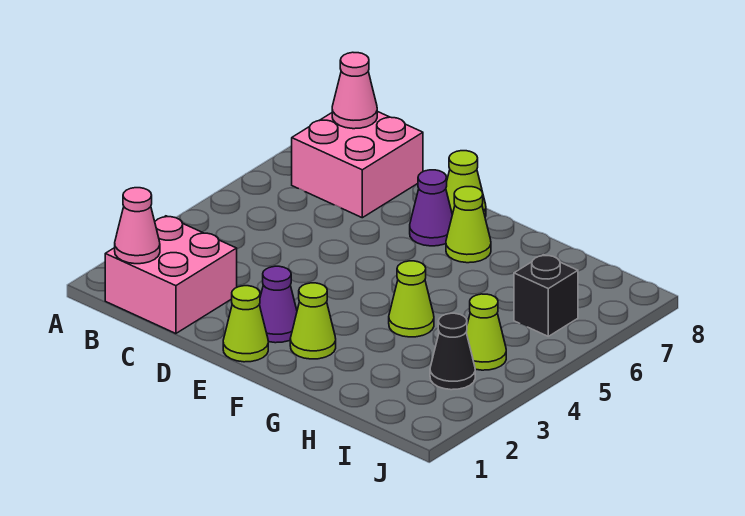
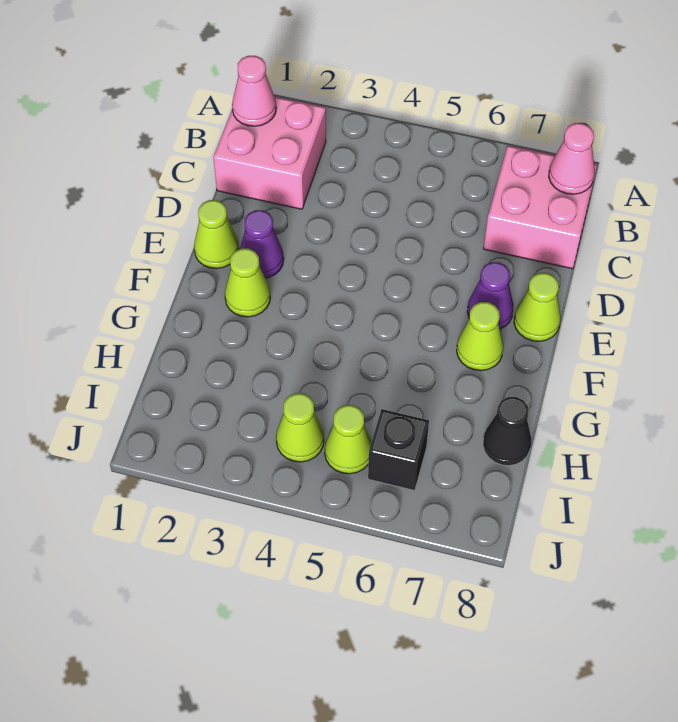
lime 1x1 cone [389,261,434,337] -> lime 1x1 cone moved to [325,405,371,474]
black 1x1 cone [430,313,475,390] -> black 1x1 cone moved to [483,397,531,466]

